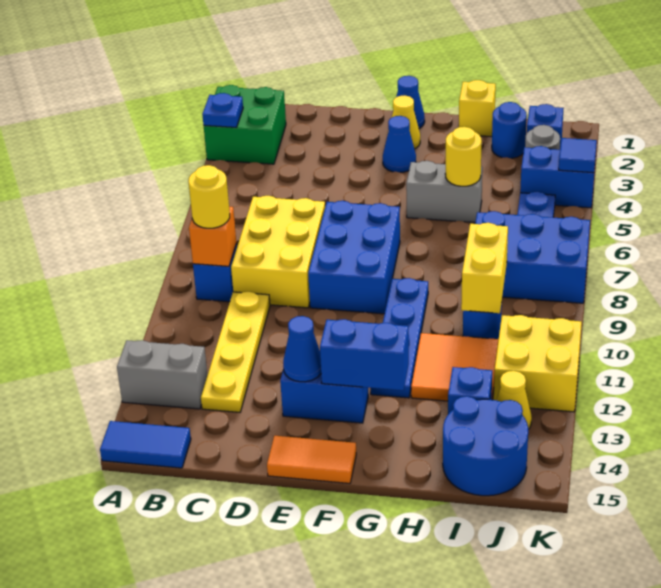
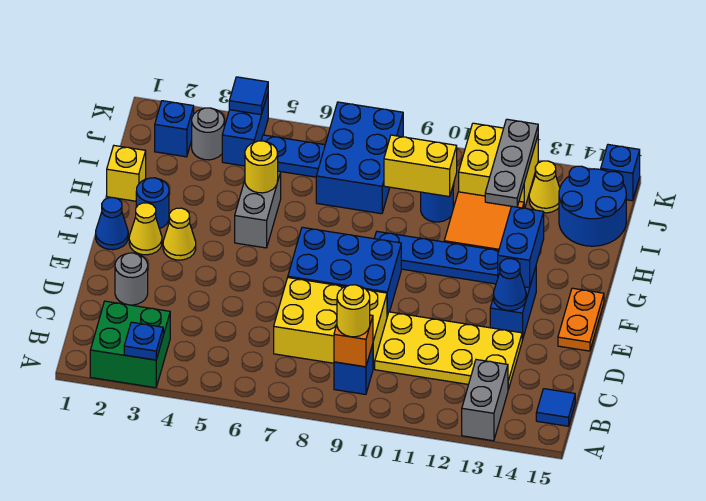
blue 1x2 tile [100,421,191,468] -> blue 1x1 tile [536,389,575,426]
yellow 1x4 plate [201,292,270,412] -> yellow 2x4 plate [375,312,522,389]
none -> grey 1x1 round brick [115,253,148,305]
orange 1x2 tile [267,436,356,483] -> orange 1x2 plate [558,288,604,351]
blue 1x1 cone [383,116,416,172] -> yellow 1x1 cone [163,208,196,260]
blue 1x1 round brick [492,102,527,158] -> blue 1x1 round brick moved to [136,178,169,229]
none -> grey 1x3 plate [485,119,538,207]
blue 1x1 brick [448,367,492,414] -> blue 1x1 brick moved to [601,145,640,201]

